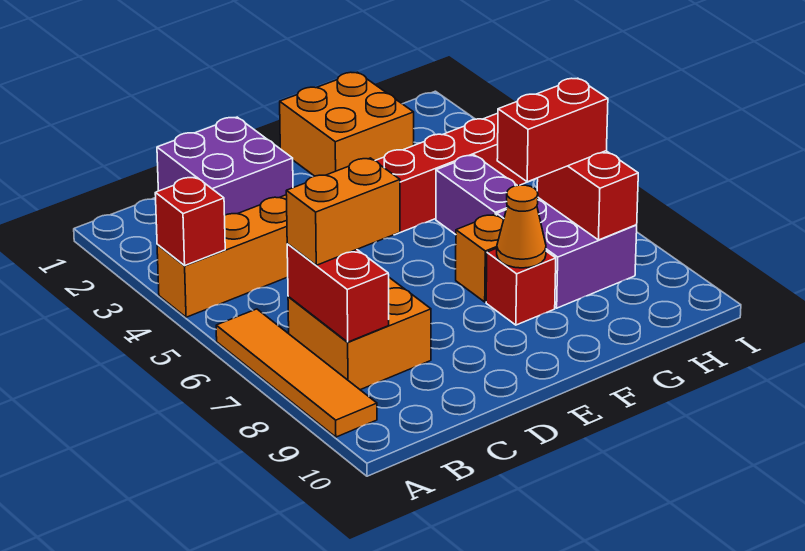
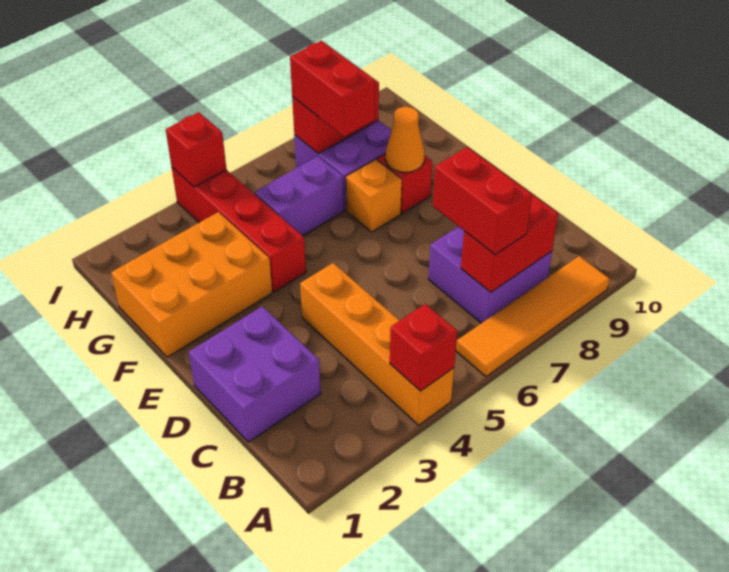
orange 2x2 brick [288,278,431,390] -> purple 2x2 brick [428,227,552,323]
orange 1x2 brick [286,158,400,265] -> red 1x2 brick [433,147,532,255]
orange 2x2 brick [280,72,414,176] -> orange 2x3 brick [111,212,272,357]
none -> red 1x1 brick [166,112,227,187]

